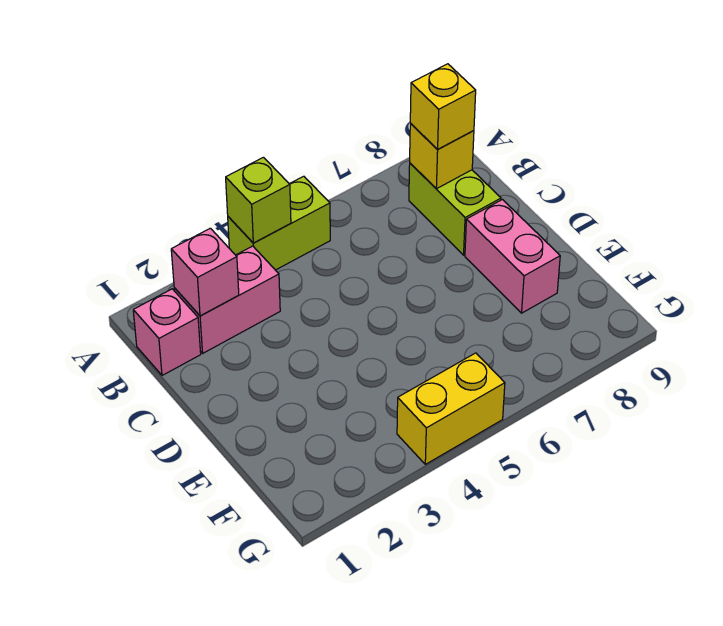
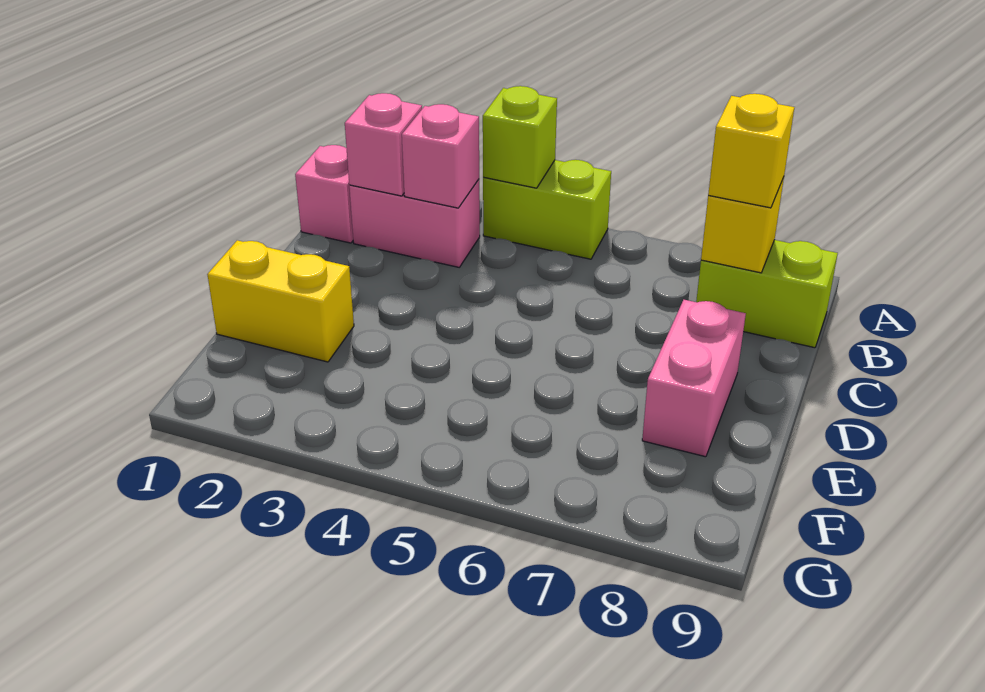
none -> pink 1x1 brick [402,104,479,208]
lime 1x2 brick [409,163,501,255] -> lime 1x2 brick turned to [696,240,838,348]
yellow 1x2 brick [397,353,505,464] -> yellow 1x2 brick moved to [207,240,354,362]

